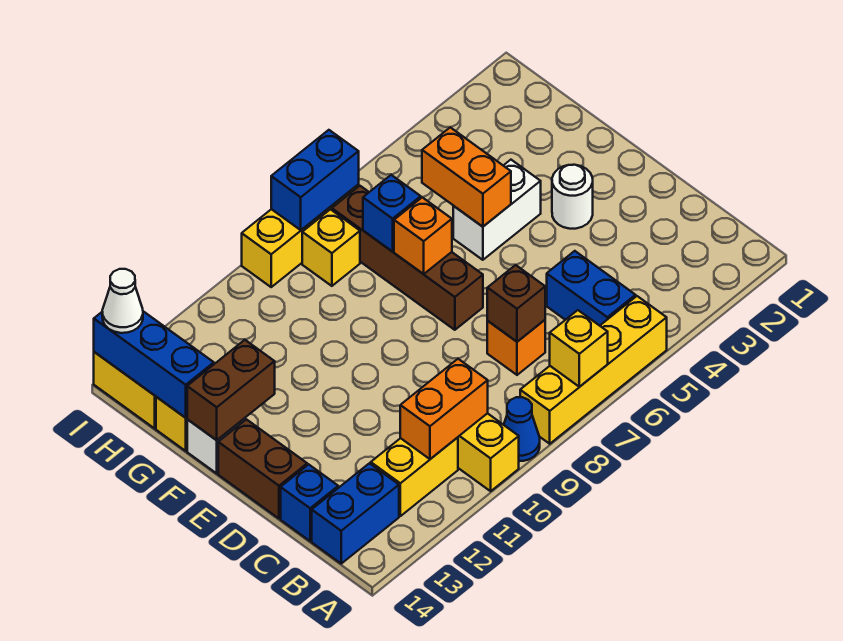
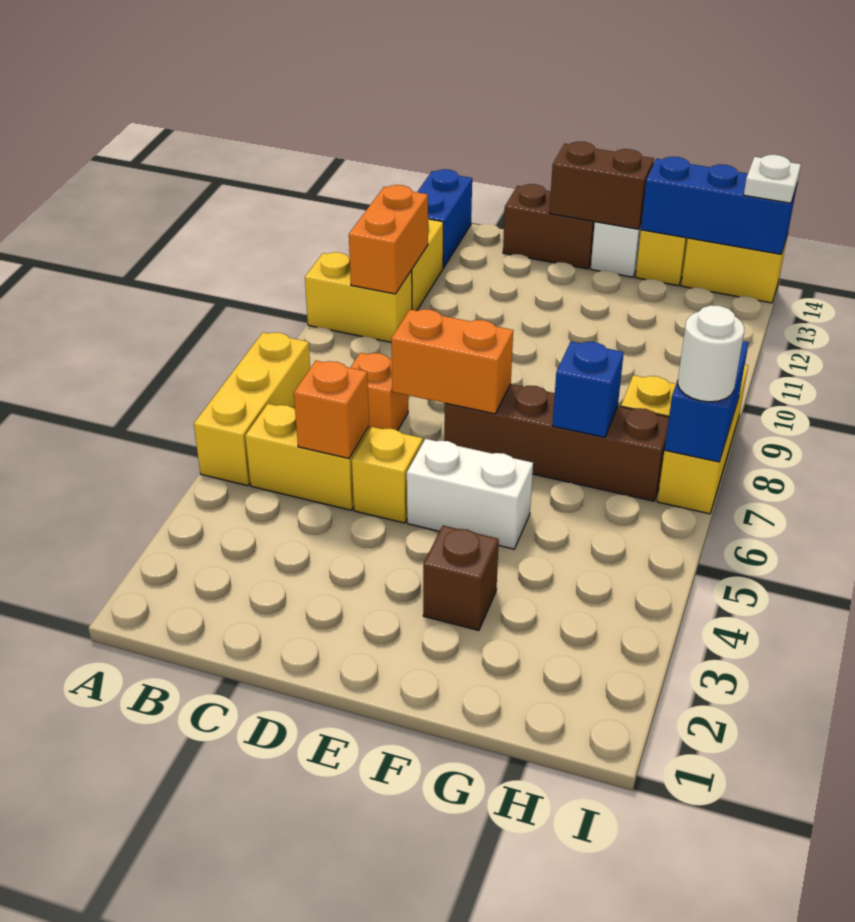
yellow 1x4 brick [520,296,667,444] -> yellow 1x3 brick [194,332,310,486]
yellow 1x1 brick [550,310,608,387] -> yellow 1x1 brick moved to [352,427,423,523]
blue 1x1 cone [504,397,540,461] -> none
blue 1x2 brick [547,251,636,326] -> yellow 1x2 brick [245,404,369,510]
brown 1x1 brick [487,265,545,342] -> brown 1x1 brick moved to [423,526,499,631]
blue 1x1 brick [281,464,338,541] -> none
white 1x1 round brick [552,165,593,229] -> white 1x1 round brick moved to [678,305,744,402]
white 1x2 brick [453,160,541,260] -> white 1x2 brick turned to [407,439,533,549]
orange 1x2 brick [422,127,511,227] -> orange 1x2 brick moved to [391,309,513,414]
orange 1x1 brick [394,197,452,274] -> orange 1x1 brick moved to [294,361,369,458]
brown 1x2 brick [187,340,275,440] -> brown 1x2 brick turned to [549,142,654,229]
white 1x1 cone [102,269,143,333] -> white 1x1 plate [744,155,801,203]

